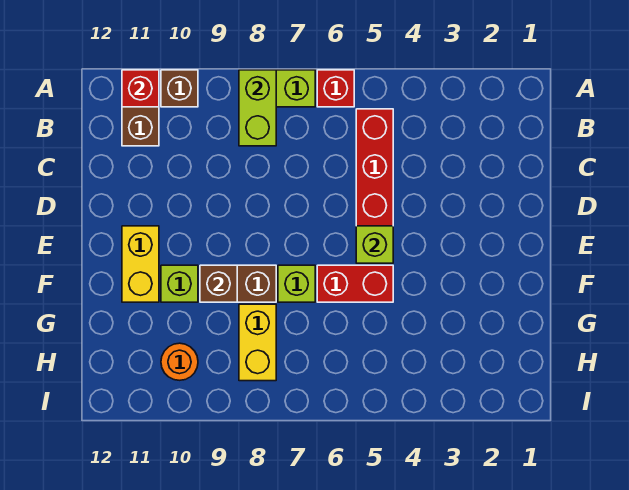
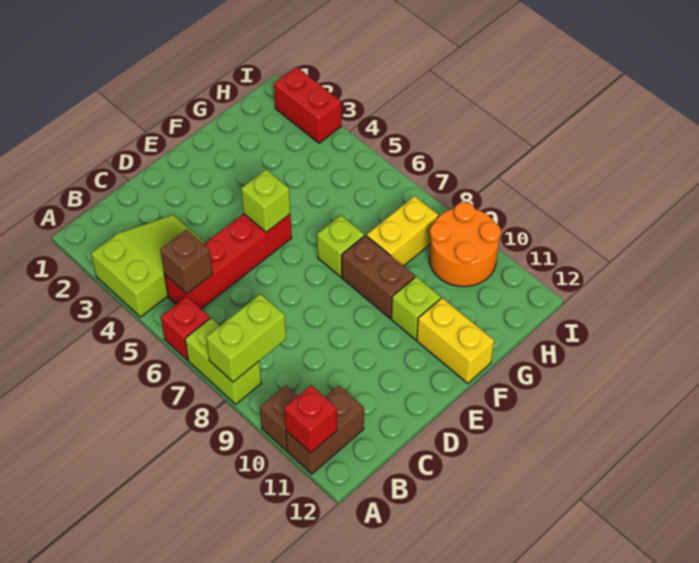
none -> lime 2x3 slope [91,215,205,317]
yellow 1x2 brick [122,226,159,302] -> yellow 1x2 brick turned to [417,298,494,383]
red 1x2 brick [317,265,393,302] -> red 1x2 brick moved to [274,67,341,143]
brown 1x1 brick [200,265,237,302] -> brown 1x1 brick moved to [160,230,212,294]
orange 1x1 round brick [161,343,198,380] -> orange 2x2 round brick [429,202,501,287]

